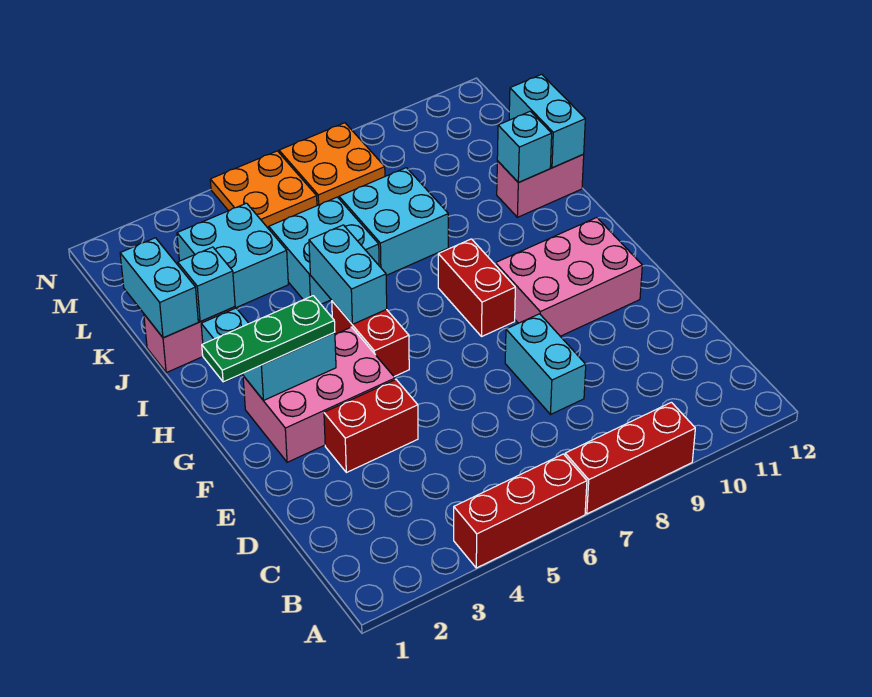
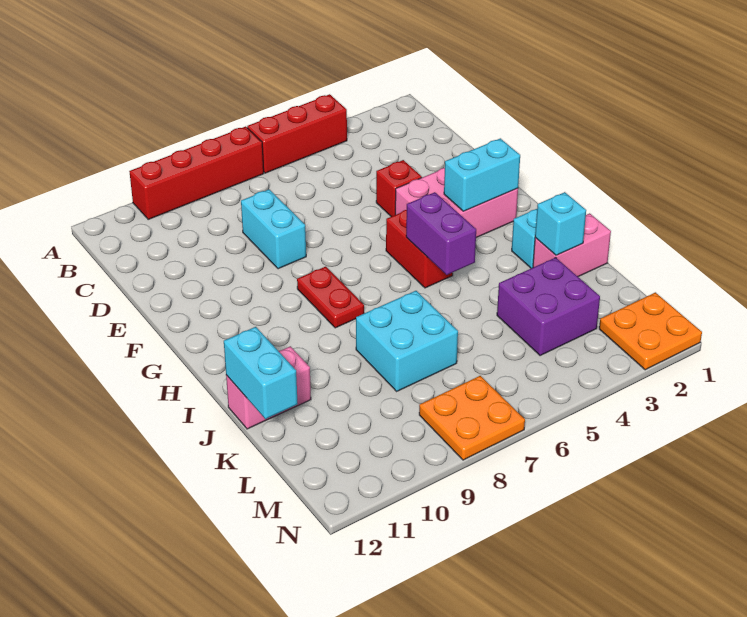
red 1x3 brick [565,402,695,514] -> red 1x4 brick [129,126,264,219]
red 1x2 brick [324,380,418,473] -> red 1x1 brick [376,160,422,217]
pink 2x3 brick [495,218,642,336] -> none
green 1x3 plate [202,296,335,382] -> none
red 1x2 brick [438,239,515,337] -> red 1x2 plate [297,267,364,328]
cyan 1x2 brick [309,225,387,324] -> purple 1x2 brick [406,192,476,275]
cyan 1x2 brick [120,238,198,338] -> none
cyan 2x2 brick [269,197,379,304] -> none
cyan 1x1 brick [497,111,552,183] -> none
cyan 2x2 brick [177,203,288,308] -> purple 2x2 brick [497,257,600,356]
orange 2x2 plate [210,151,317,228] -> orange 2x2 plate moved to [599,292,702,370]

